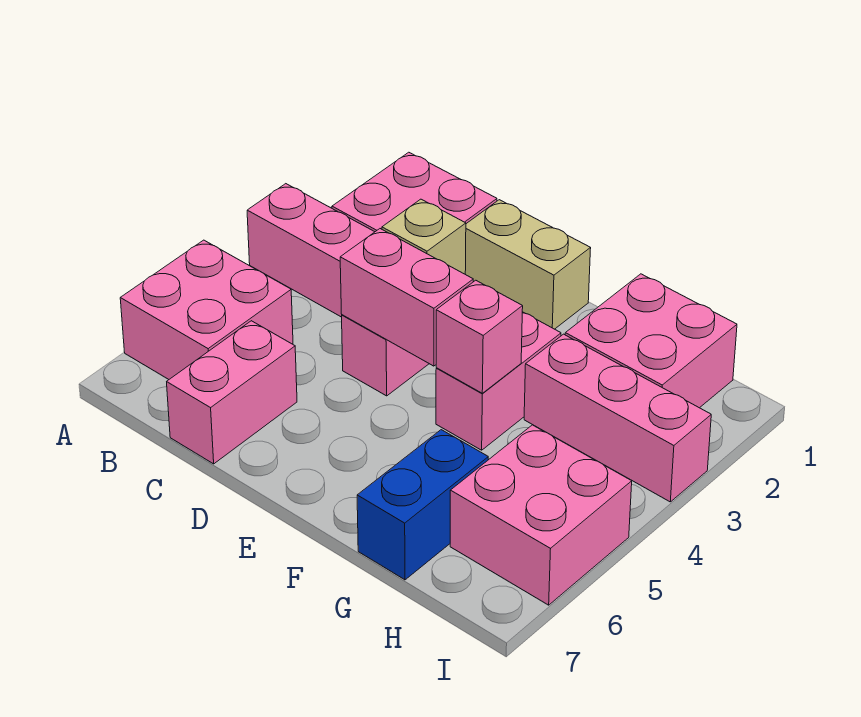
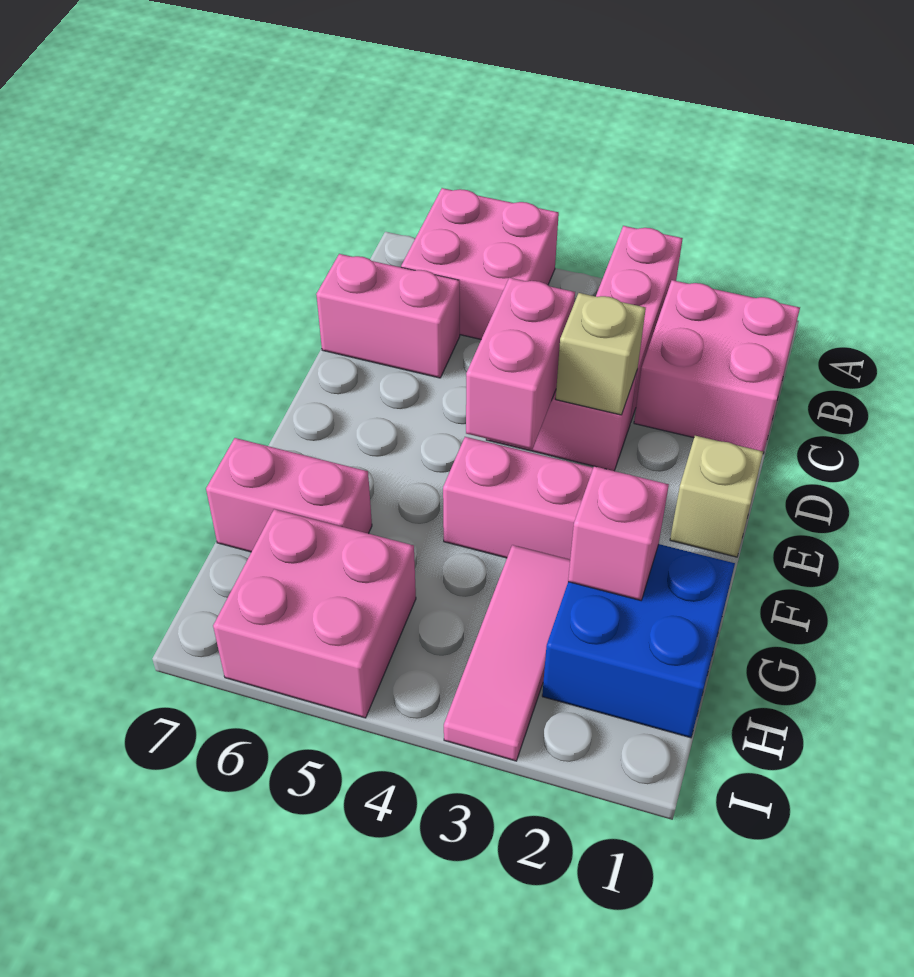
tan 1x2 brick [465,200,591,329] -> tan 1x1 brick [670,436,763,557]
pink 1x1 brick [436,280,523,393] -> pink 1x1 brick moved to [568,466,669,600]
pink 2x2 brick [565,274,737,408] -> blue 2x2 brick [542,544,735,738]
pink 1x3 brick [524,334,711,502] -> pink 1x3 tile [444,545,570,761]
blue 1x2 brick [357,430,488,580] -> pink 1x2 brick [206,438,372,552]

